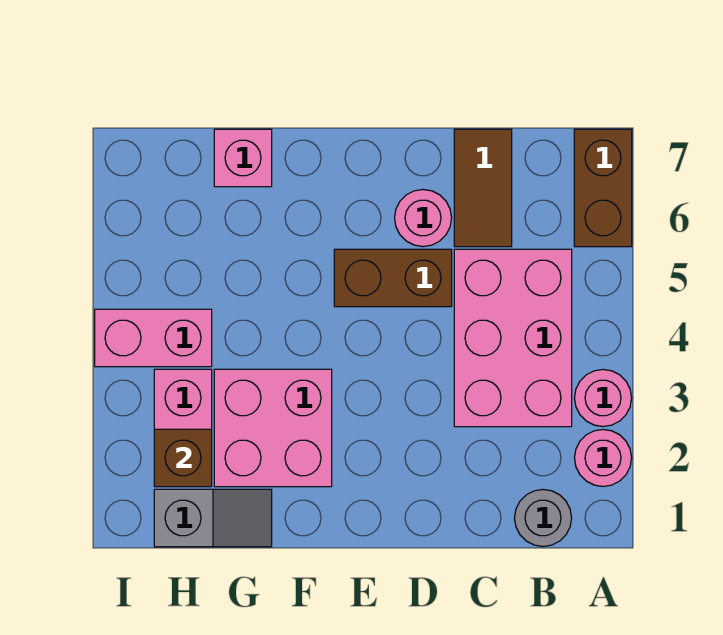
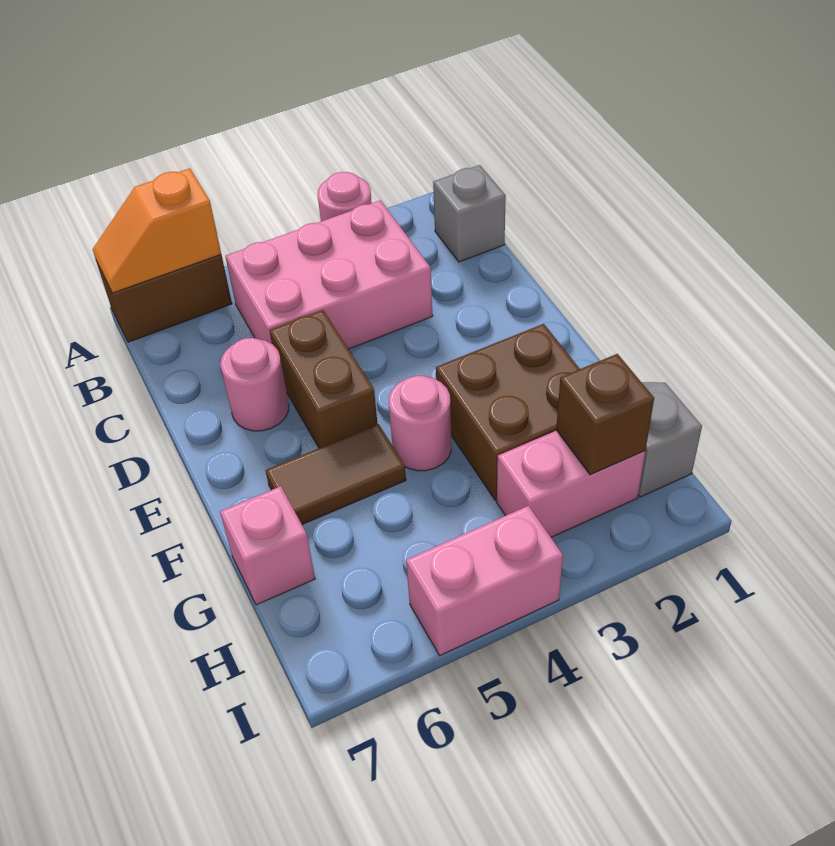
pink 1x1 round brick [575,430,632,486] -> pink 1x1 round brick moved to [389,376,451,471]
none -> orange 1x2 slope [93,168,221,293]
grey 1x1 round brick [515,490,572,546] -> grey 1x1 brick [433,165,506,262]
brown 1x2 tile [454,129,512,247] -> brown 1x2 tile moved to [266,424,406,524]
pink 2x2 brick [214,369,332,487] -> brown 2x2 brick [436,324,580,500]
pink 1x2 brick [95,309,212,367] -> pink 1x2 brick turned to [406,506,563,655]

